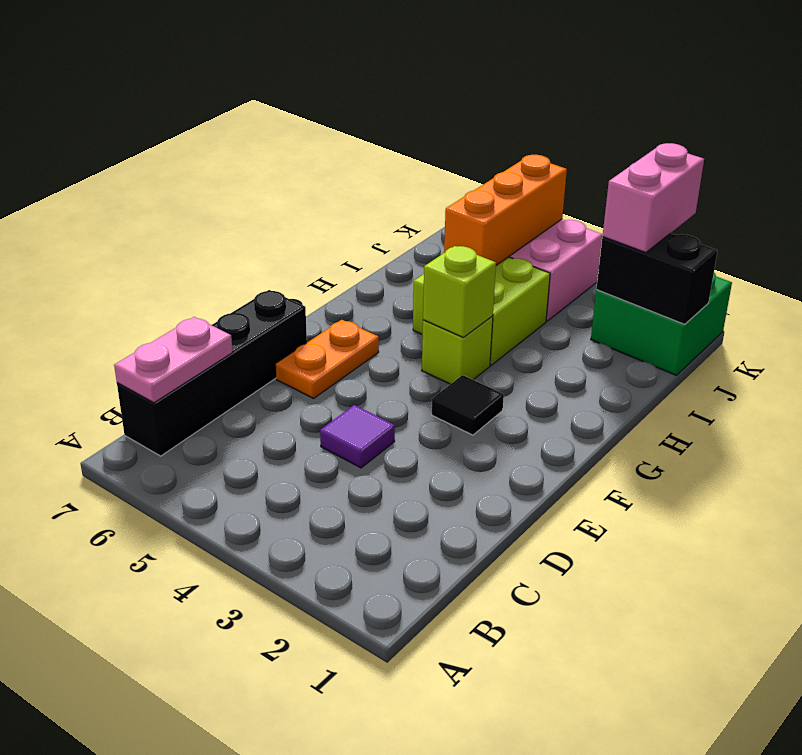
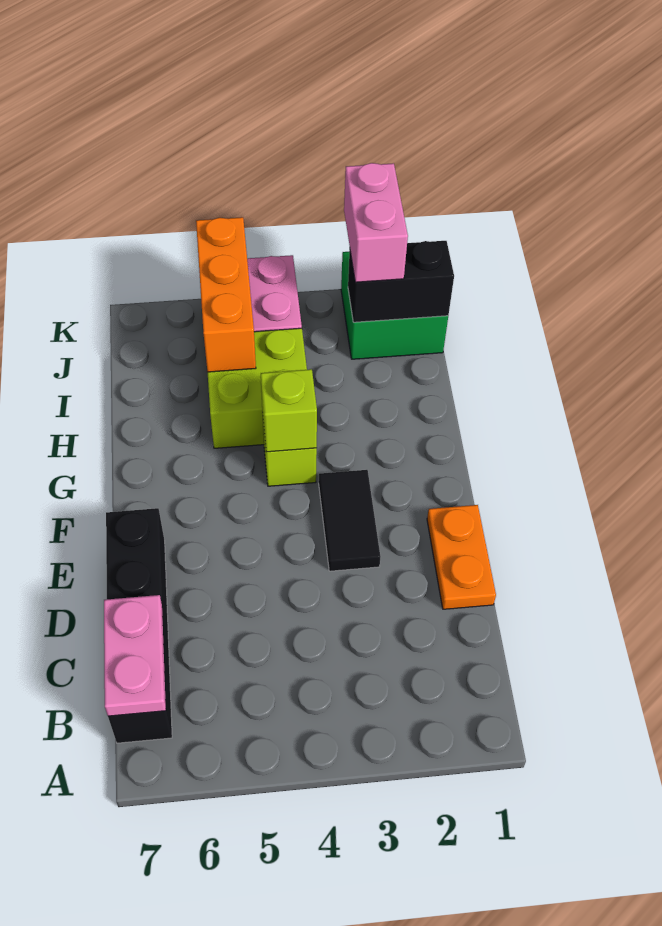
purple 1x1 tile [320,405,395,468] -> none
orange 1x2 plate [276,320,379,398] -> orange 1x2 plate moved to [427,505,496,609]
black 1x1 tile [432,375,504,435] -> black 1x2 tile [319,470,381,571]

